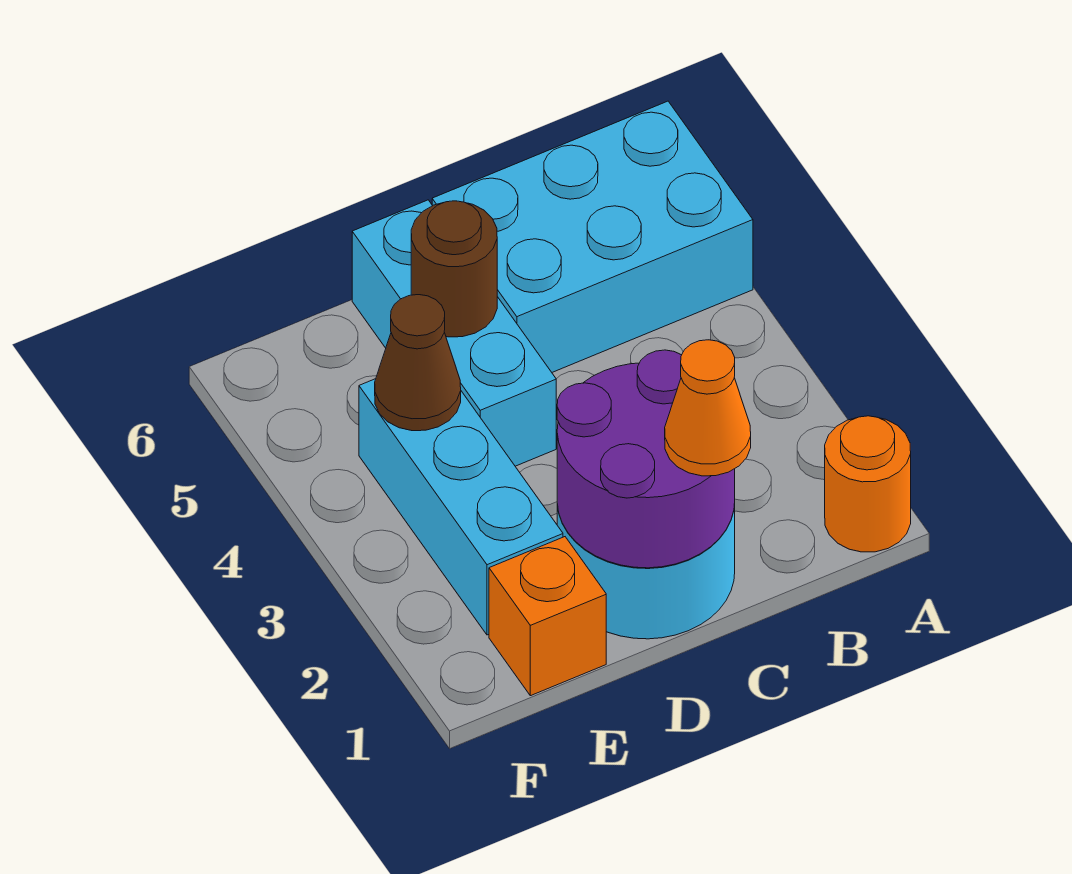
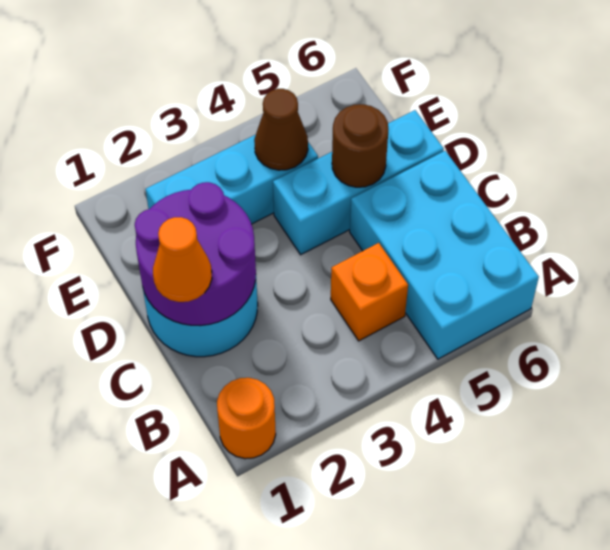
orange 1x1 brick [489,537,606,696] -> orange 1x1 brick moved to [331,243,408,341]

